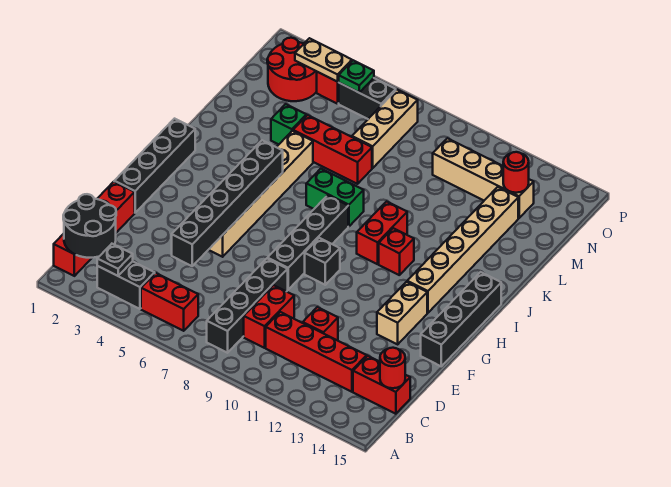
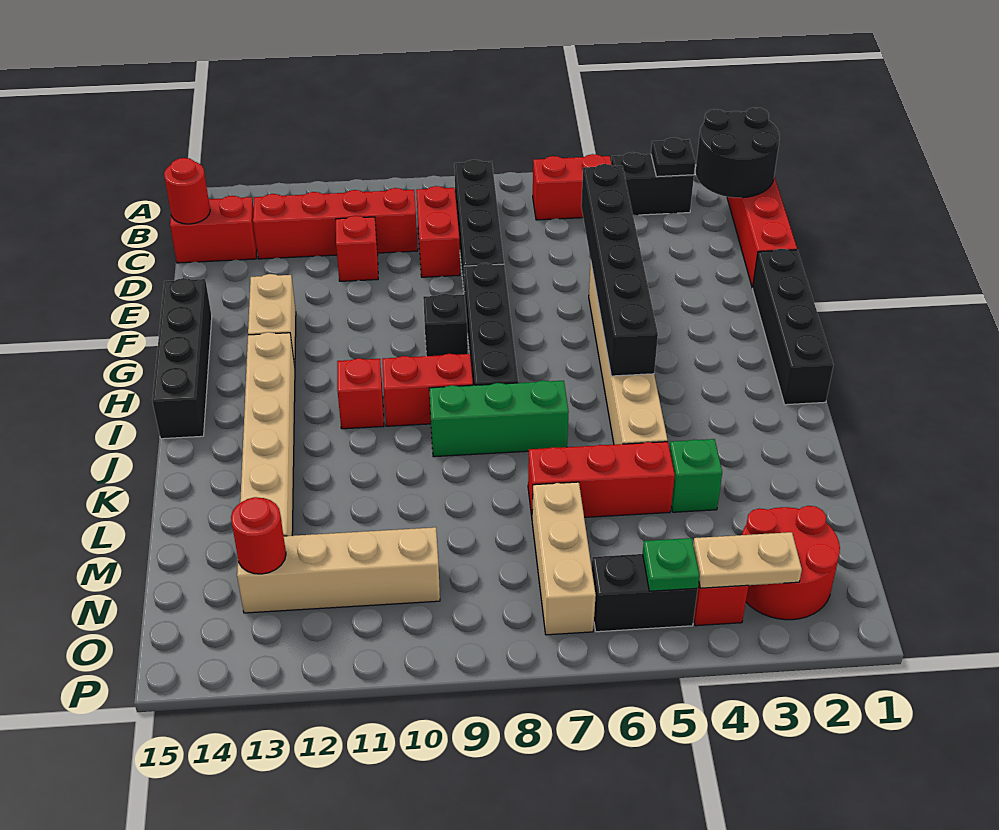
red 1x2 brick [357,201,407,264] -> red 1x2 brick turned to [382,354,473,426]
green 1x2 brick [306,169,364,226] -> green 1x3 brick [429,380,569,457]

